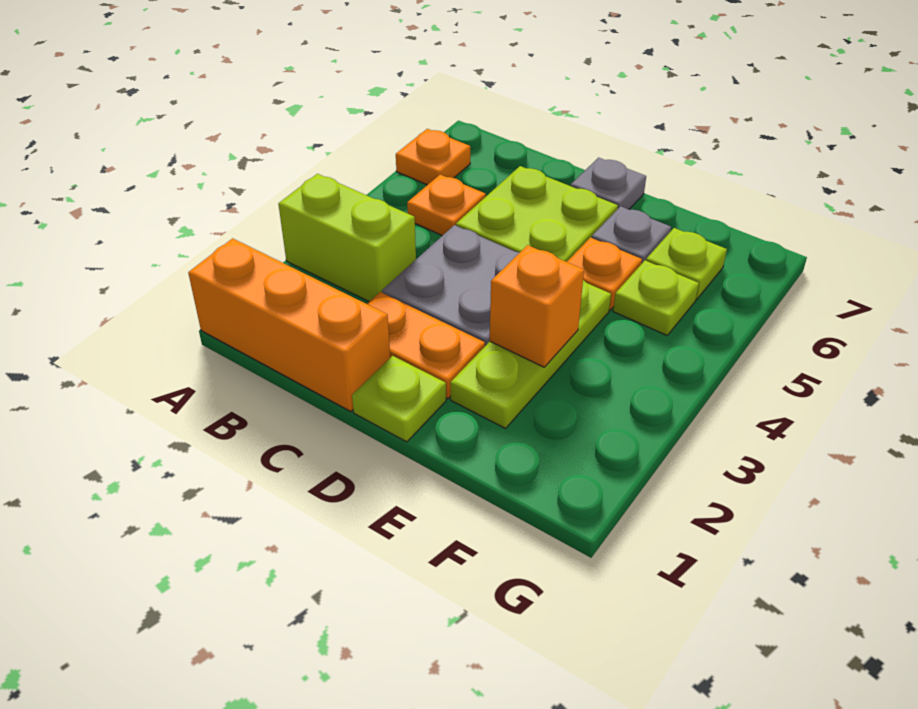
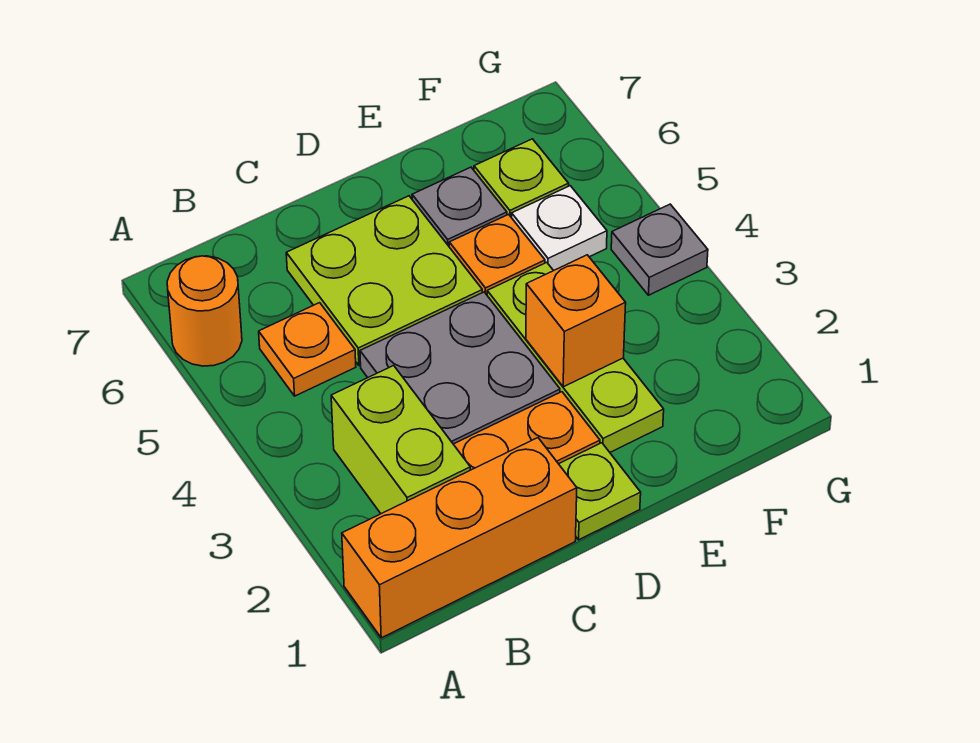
lime 1x2 brick [278,174,416,301] -> lime 1x2 brick turned to [331,366,470,514]
orange 1x1 plate [396,129,470,185] -> orange 1x1 round brick [167,256,242,366]
grey 1x1 plate [571,158,646,209] -> grey 1x1 plate moved to [611,204,708,295]
lime 1x1 plate [613,260,699,335] -> white 1x1 plate [512,186,607,271]

